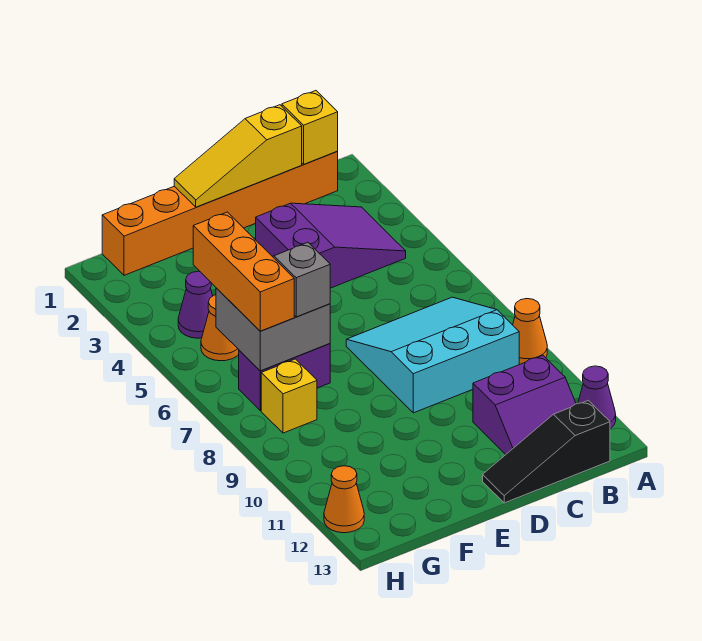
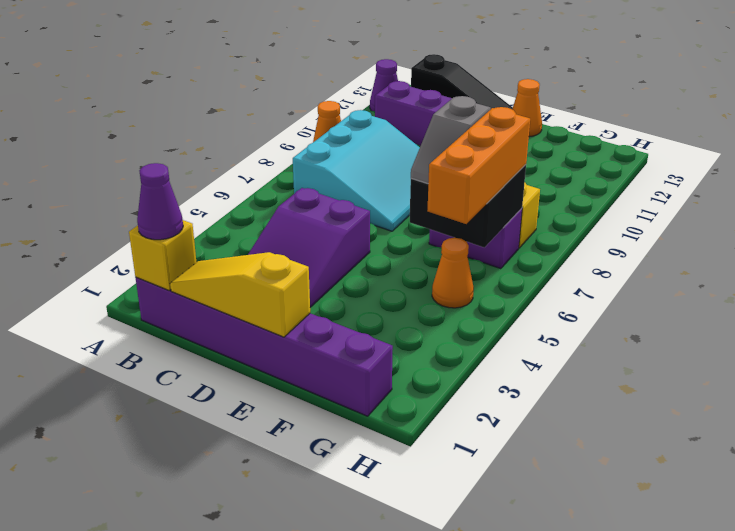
orange 1x6 brick [102,152,338,275] -> purple 1x6 brick [136,278,393,416]
purple 2x3 slope [256,203,406,288] -> purple 2x3 slope turned to [248,188,370,307]
cyan 3x3 slope [346,297,519,413] -> cyan 3x3 slope turned to [293,110,420,231]
yellow 1x3 slope [174,105,302,207] -> yellow 1x3 slope turned to [170,252,310,337]
grey 2x2 brick [216,288,330,371] -> black 2x2 brick [410,165,526,248]
purple 1x1 cone [178,271,213,338] -> purple 1x1 cone moved to [137,163,183,240]
orange 1x1 cone [324,466,364,533] -> orange 1x1 cone moved to [512,79,542,137]

